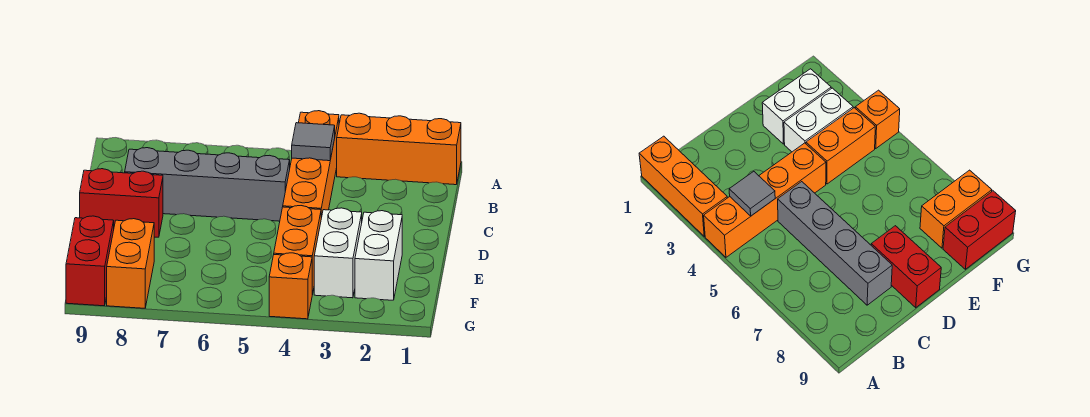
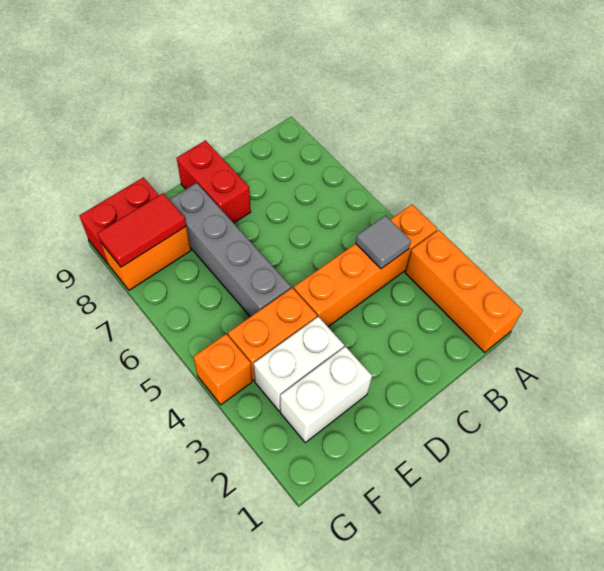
grey 1x4 brick [125,148,290,221] -> grey 1x4 brick moved to [169,183,291,317]
none -> red 1x2 tile [97,193,186,267]

